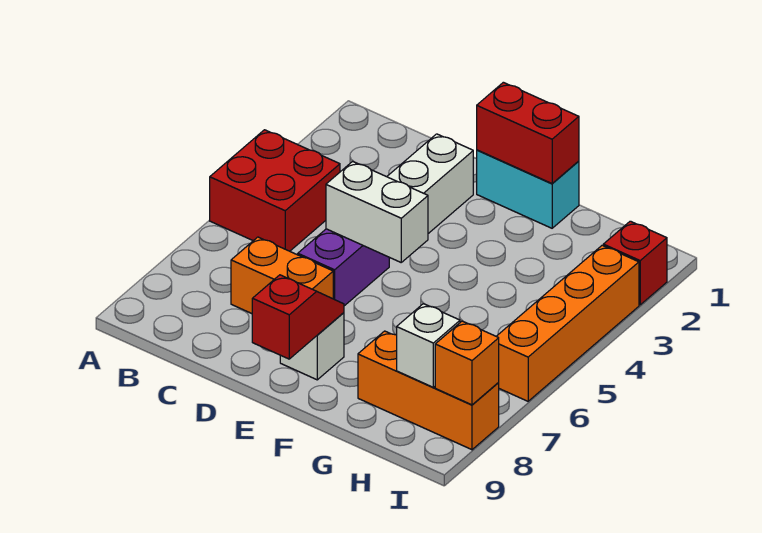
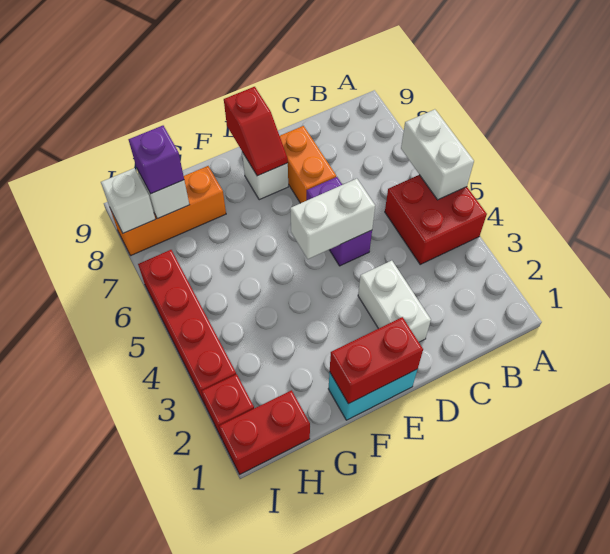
none -> white 1x2 brick [401,109,474,200]
orange 1x2 brick [231,237,333,314] -> orange 1x2 brick turned to [280,126,336,203]
none -> red 1x2 brick [219,390,310,474]
none -> purple 1x1 brick [128,126,184,194]
orange 1x4 brick [496,245,639,401] -> red 1x4 brick [138,250,236,404]
orange 1x1 brick [435,321,499,405] -> white 1x1 brick [101,168,155,233]

